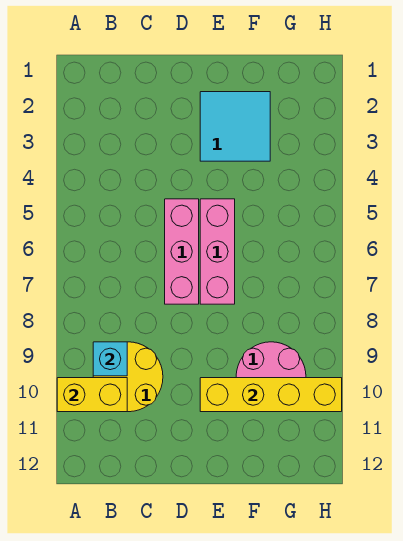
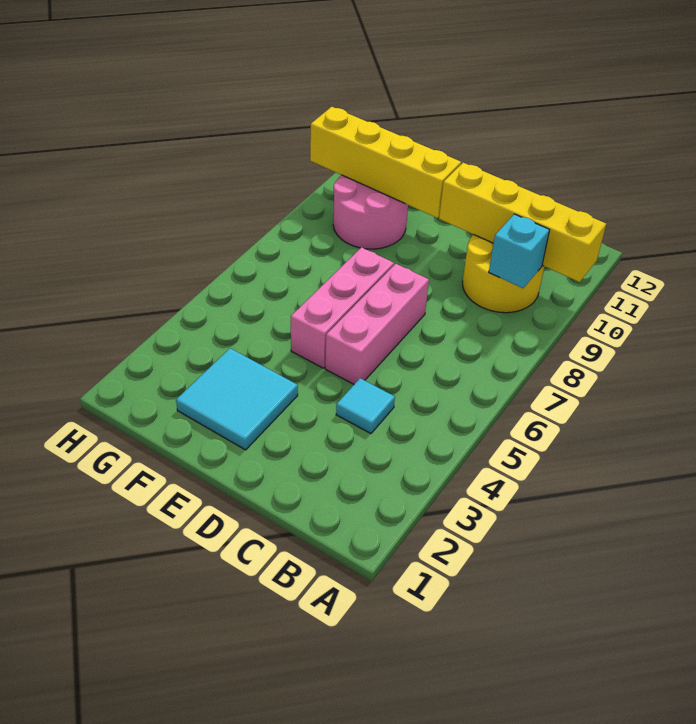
yellow 1x2 brick [57,378,127,412] -> yellow 1x4 brick [439,163,606,282]
none -> cyan 1x1 tile [336,378,395,434]

